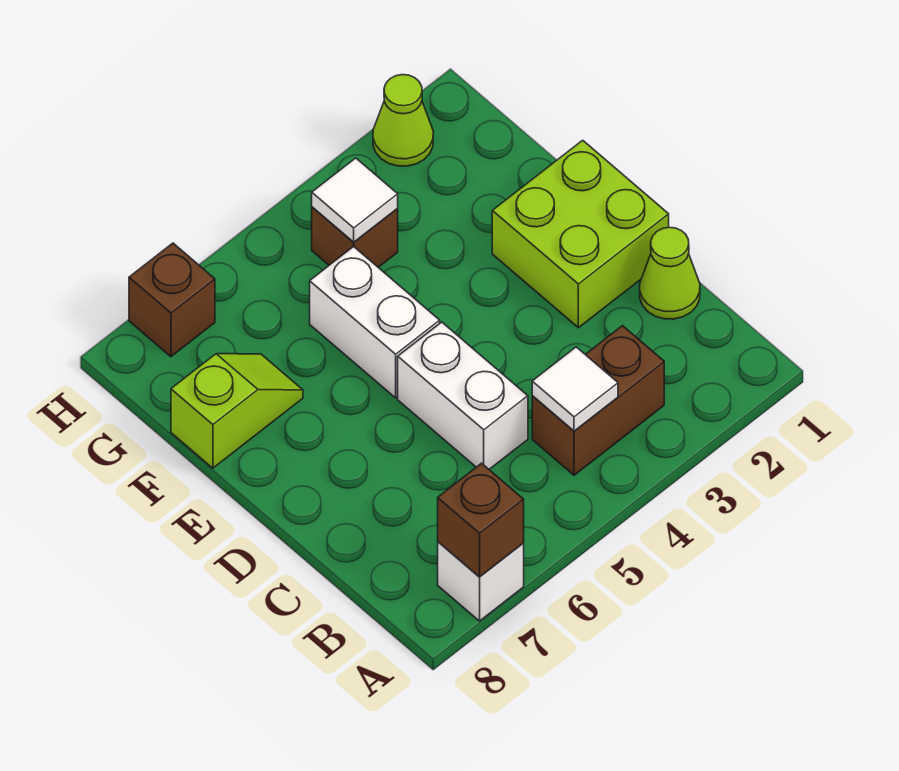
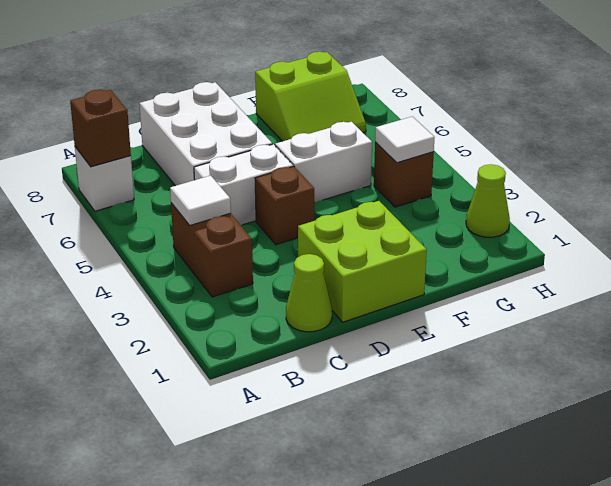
none -> white 2x3 brick [139,82,272,186]
lime 1x2 slope [171,354,303,468] -> lime 2x2 slope [255,52,366,141]
brown 1x1 brick [129,243,215,357] -> brown 1x1 brick moved to [255,166,314,245]

